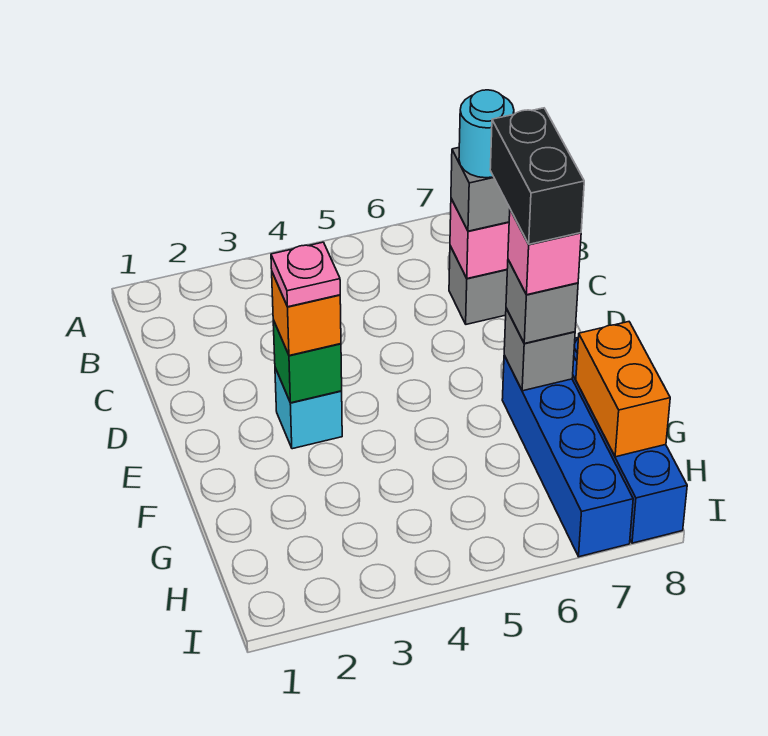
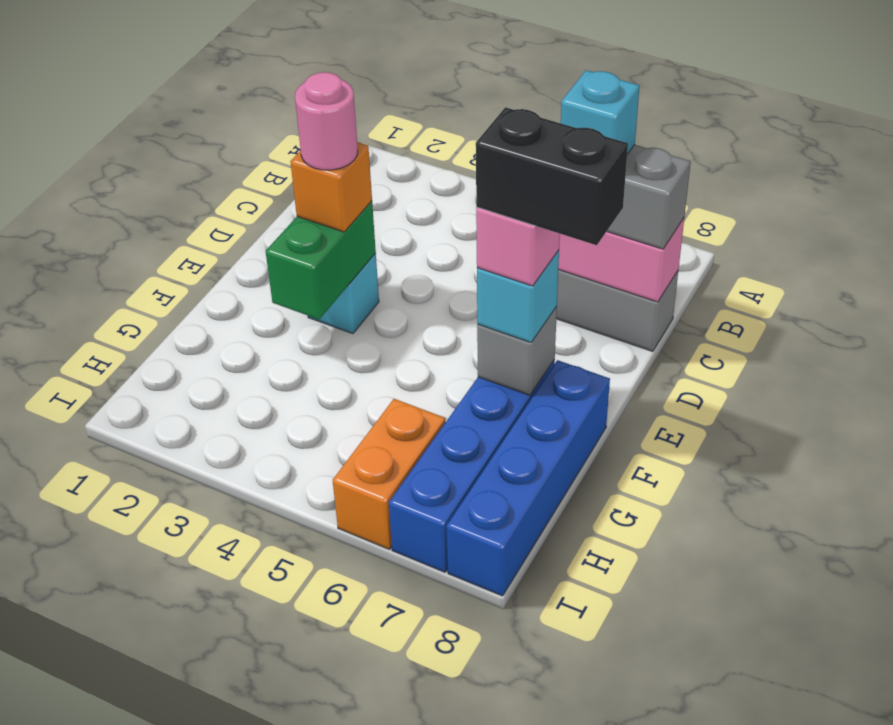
cyan 1x1 round brick [459,90,514,178] -> cyan 1x1 brick [561,70,640,154]
green 1x1 brick [273,320,342,403] -> green 1x2 brick [266,201,376,319]
pink 1x1 plate [271,242,340,307] -> pink 1x1 round brick [295,72,358,170]
black 1x2 brick [490,108,584,244] -> black 1x2 brick turned to [476,107,628,245]
grey 1x1 brick [506,260,578,343] -> cyan 1x1 brick [477,250,559,342]
orange 1x2 brick [576,322,670,457] -> orange 1x2 brick moved to [333,399,446,549]

